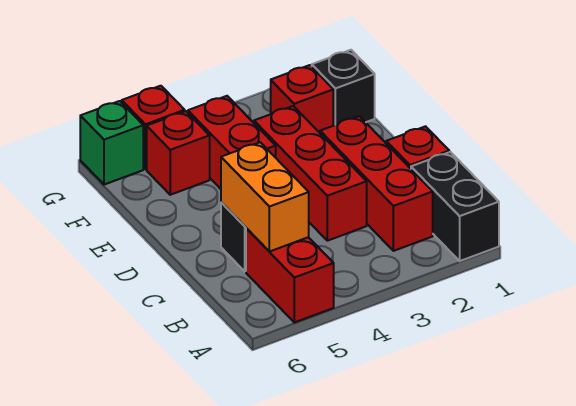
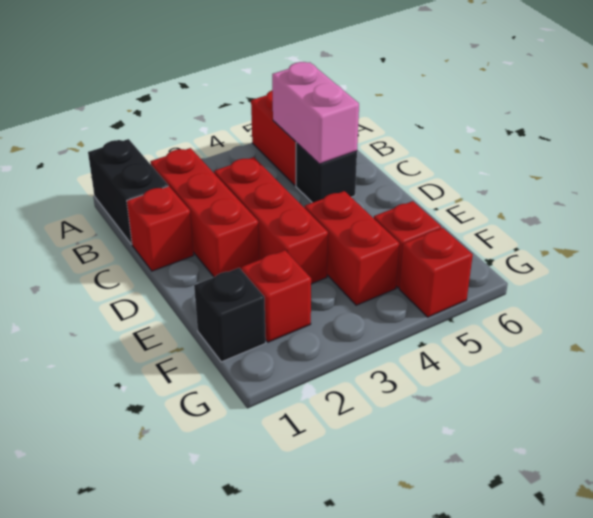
orange 1x2 brick [221,142,309,252] -> pink 1x2 brick [272,62,359,164]
green 1x1 brick [80,101,143,185] -> none

